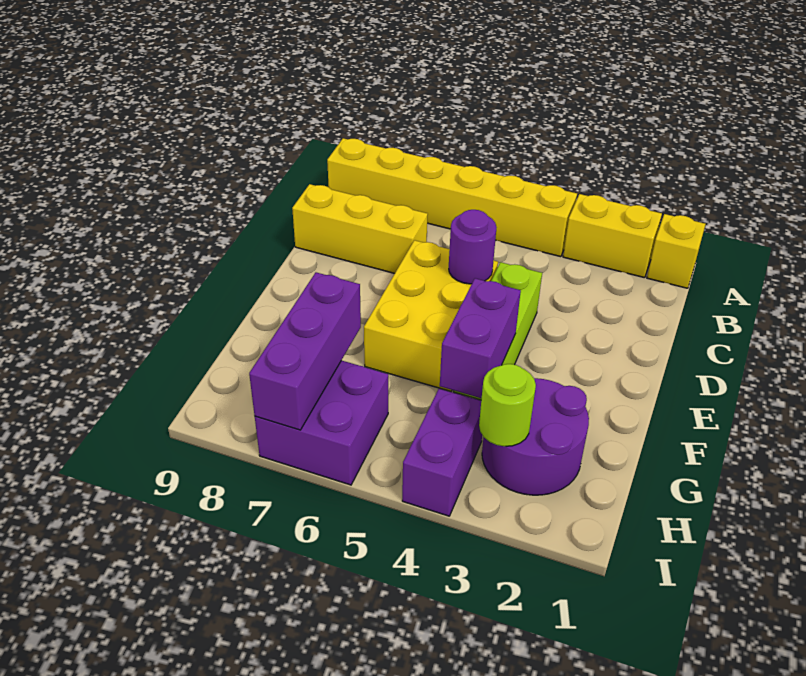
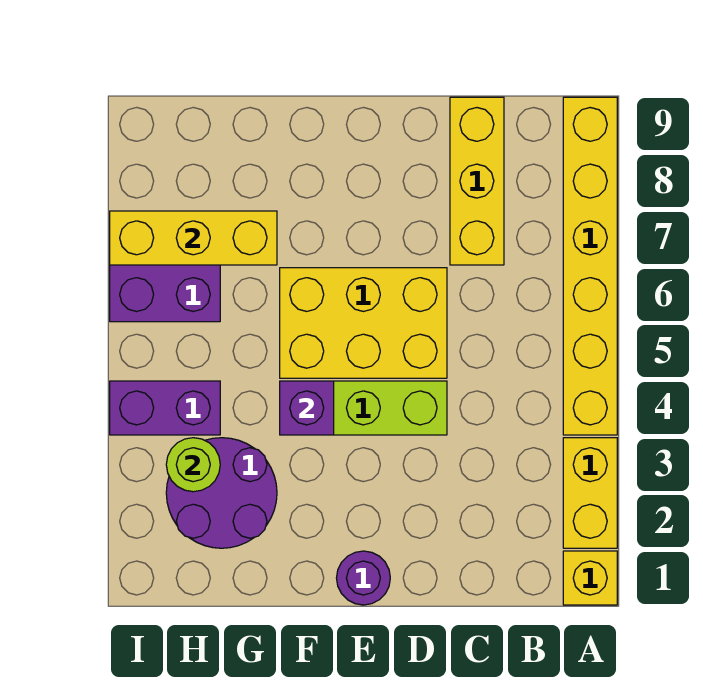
purple 1x1 round brick [449,210,497,284] -> purple 1x1 round brick moved to [337,551,390,605]
purple 1x2 brick [440,278,521,398] -> purple 1x1 brick [280,381,334,435]
purple 1x3 brick [249,272,361,430] -> yellow 1x3 brick [110,211,277,265]

